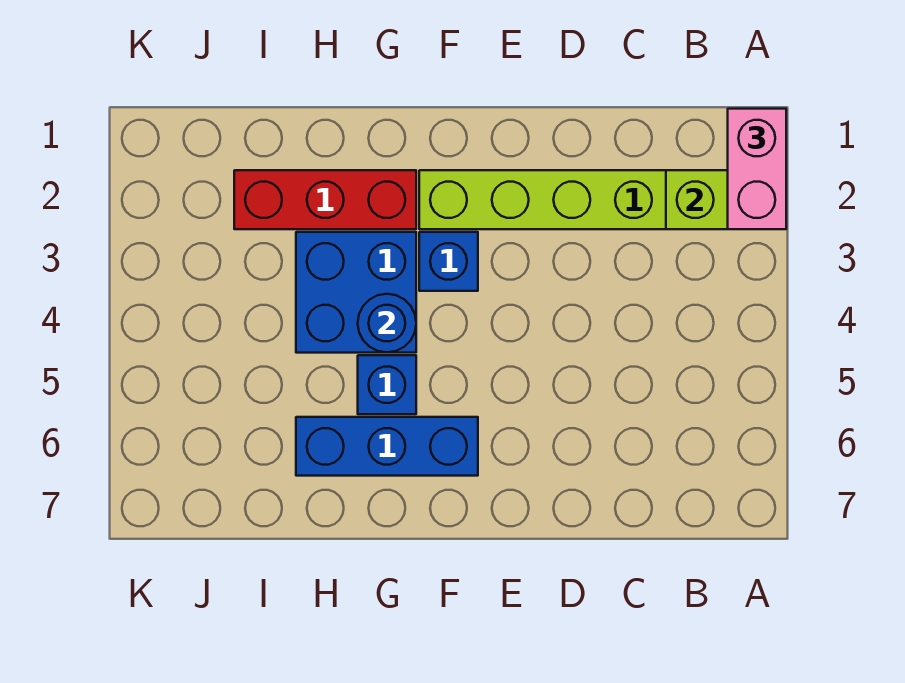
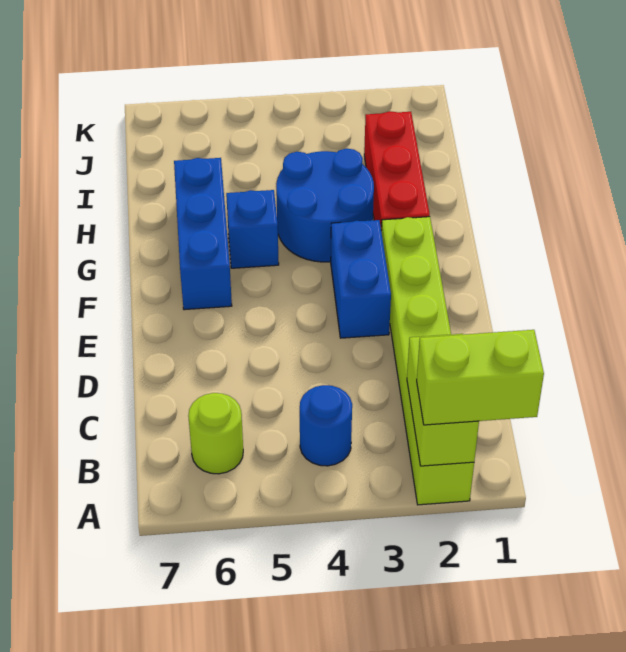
pink 1x2 brick [728,109,786,229] -> lime 1x2 brick [417,330,544,425]
none -> lime 1x1 round brick [188,393,243,474]
blue 1x1 brick [419,232,478,291] -> blue 1x2 brick [331,220,391,338]
blue 2x2 brick [296,232,416,353] -> blue 2x2 round brick [276,149,374,262]
blue 1x1 round brick [358,294,416,352] -> blue 1x1 round brick moved to [300,385,352,466]

